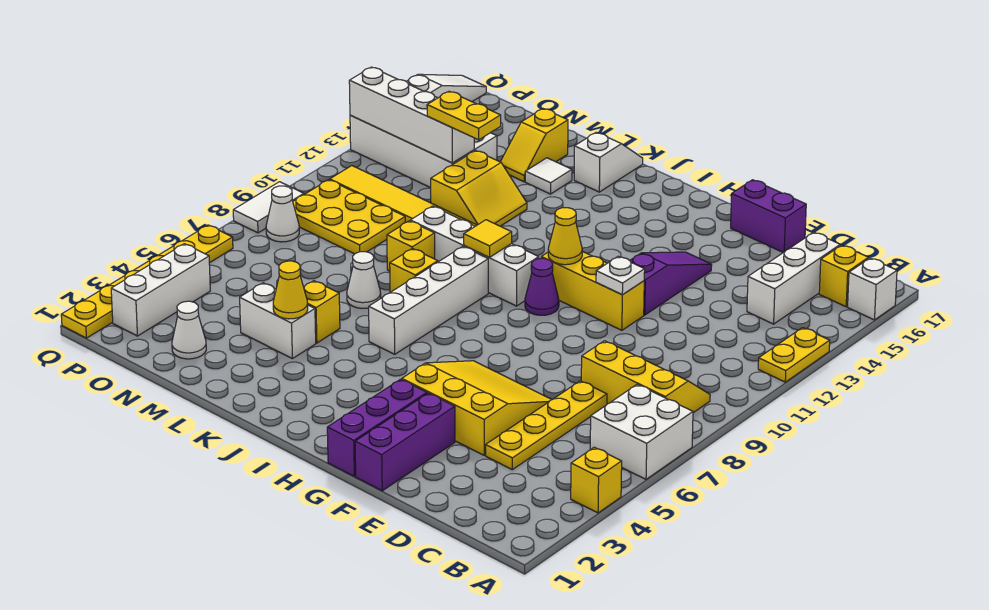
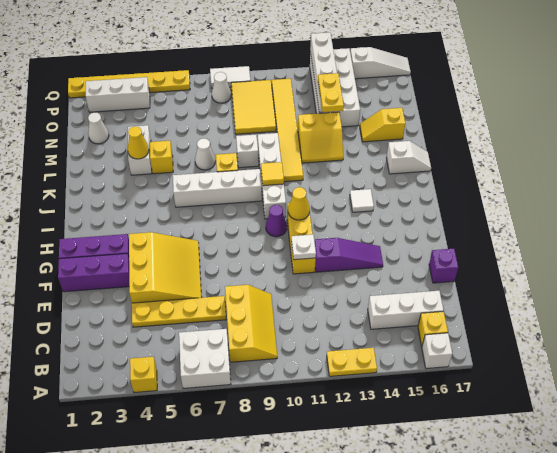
purple 1x2 brick [731,180,806,252] -> purple 1x1 brick [429,249,458,283]
yellow 1x1 brick [387,221,435,271] -> white 1x1 brick [236,135,259,168]
white 1x1 tile [525,158,572,194] -> white 1x1 tile moved to [350,189,374,212]
yellow 2x3 plate [293,180,405,254] -> yellow 2x3 tile [231,80,276,134]

